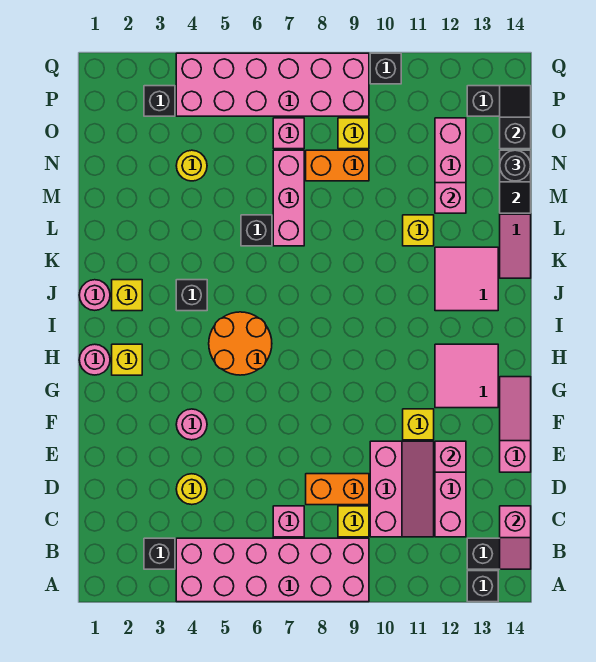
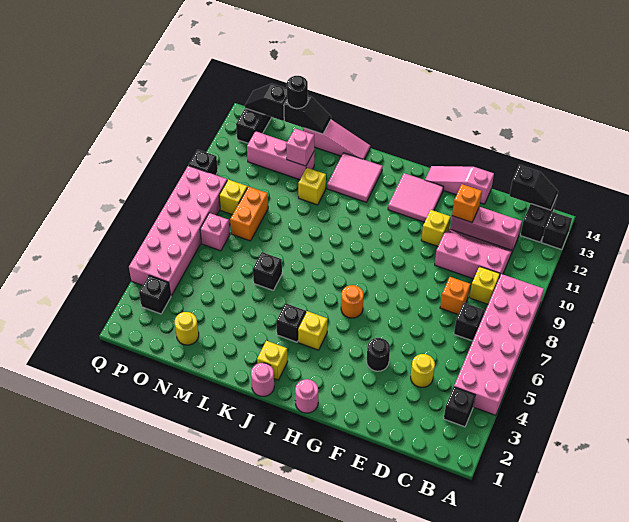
pink 1x2 slope [500,506,531,569] -> black 1x2 slope [510,165,558,210]
pink 1x1 brick [273,506,304,537] -> black 1x1 brick [454,303,485,341]
orange 1x2 brick [306,474,369,505] -> orange 1x1 brick [440,277,470,314]
pink 1x1 brick [435,441,466,472] -> orange 1x1 brick [452,184,482,223]
pink 1x1 round brick [176,409,207,440] -> black 1x1 round brick [367,338,390,371]
yellow 1x1 brick [112,344,142,375] -> yellow 1x1 brick moved to [298,311,328,350]
orange 2x2 round brick [209,312,272,375] -> orange 1x1 round brick [341,285,364,318]
pink 1x3 brick [273,150,304,246] -> none
yellow 1x1 round brick [176,150,207,181] -> yellow 1x1 round brick moved to [175,312,199,345]

